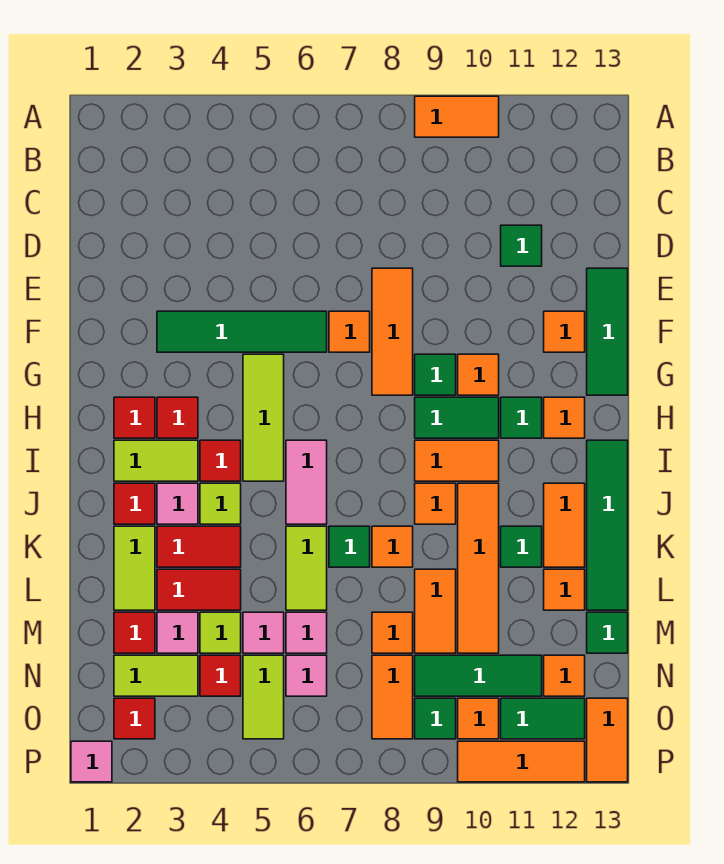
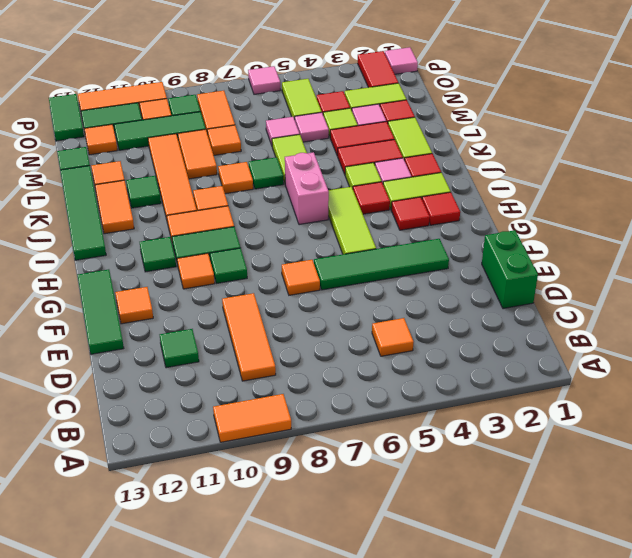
none -> green 1x2 brick [482,230,538,309]
orange 1x3 tile [372,268,413,395] -> orange 1x3 tile moved to [222,293,276,381]
orange 1x1 tile [544,397,585,438] -> orange 1x1 tile moved to [372,318,413,356]
pink 1x2 tile [286,440,327,524] -> pink 1x2 brick [285,152,329,225]
pink 1x1 tile [286,655,327,696] -> pink 1x1 tile moved to [248,66,280,94]
red 1x1 tile [114,698,155,739] -> red 1x2 tile [358,51,398,87]
orange 1x2 tile [587,698,628,782] -> green 1x2 tile [49,94,84,141]

